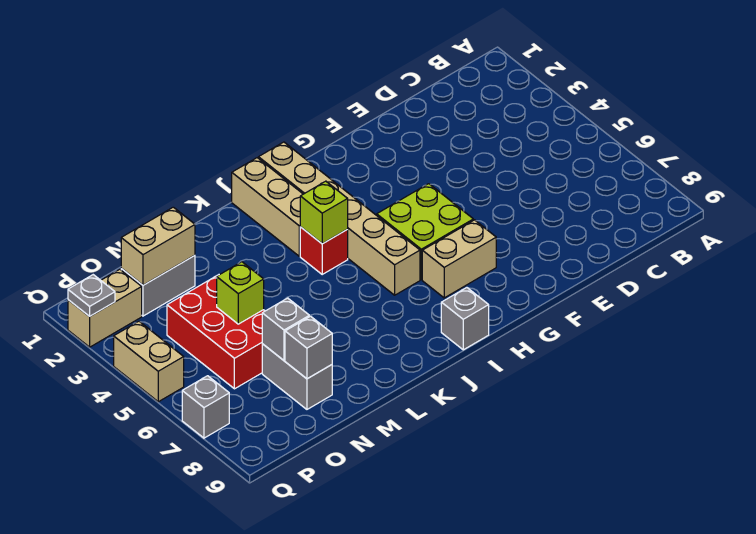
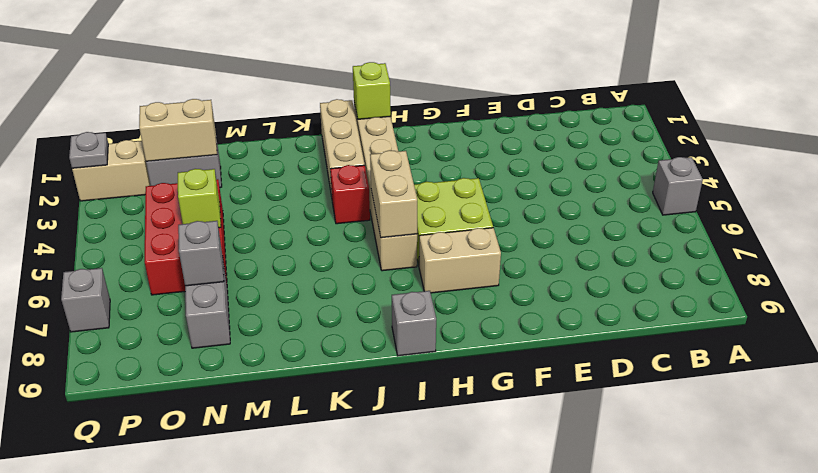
lime 1x1 brick [300,181,348,244] -> lime 1x1 brick moved to [353,62,391,119]
grey 1x1 brick [285,316,332,379] -> grey 1x1 brick moved to [653,157,703,215]
tan 1x2 brick [114,321,184,402] -> tan 1x2 brick moved to [370,150,417,238]

